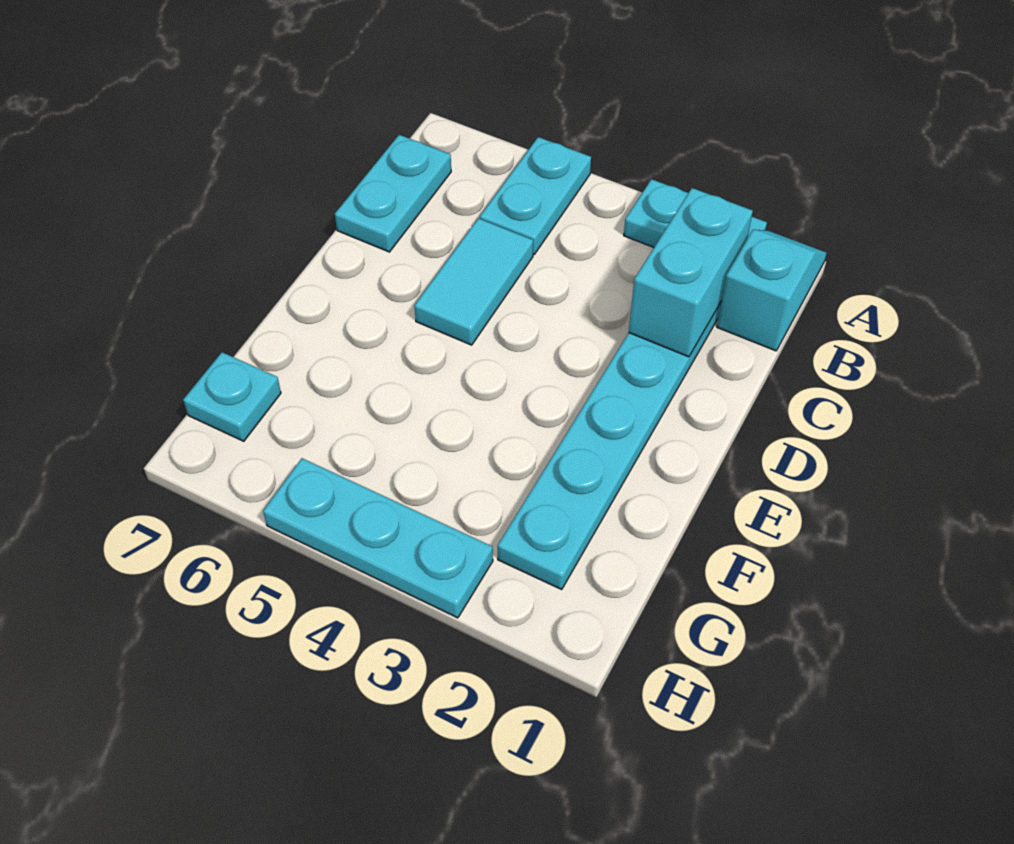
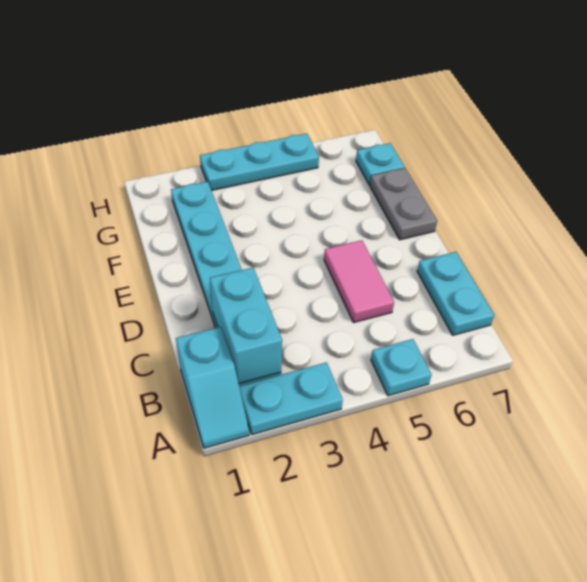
cyan 1x2 plate [480,137,591,255] -> cyan 1x1 plate [371,339,432,396]
cyan 1x2 tile [414,218,533,345] -> pink 1x2 tile [324,240,394,323]
none -> grey 1x2 plate [370,168,437,240]

